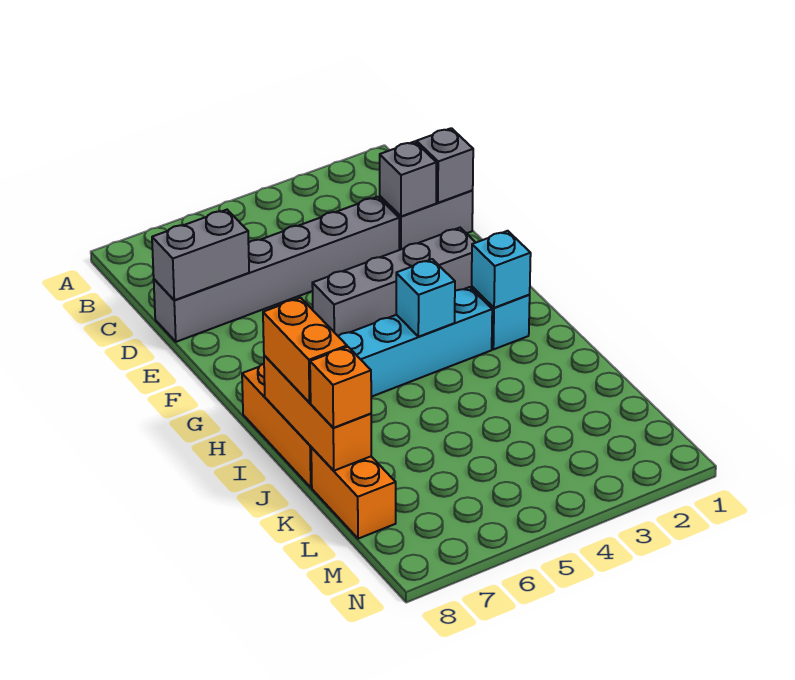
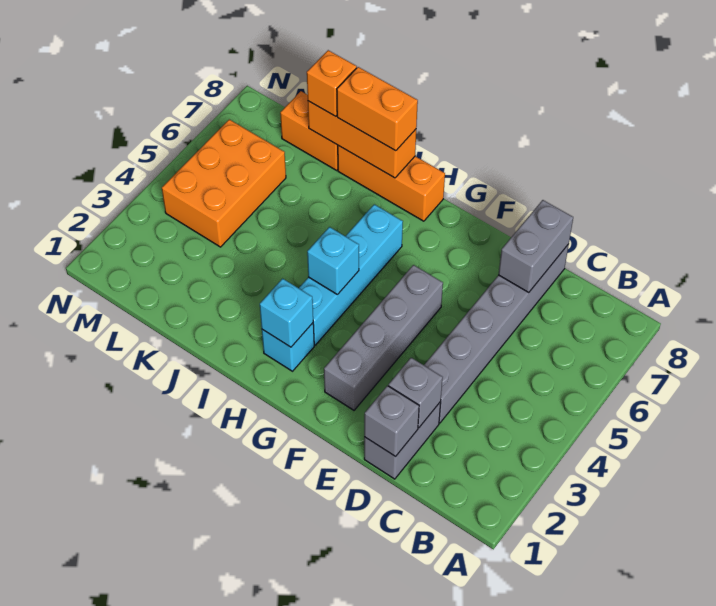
none -> orange 2x3 brick [162,120,286,247]

